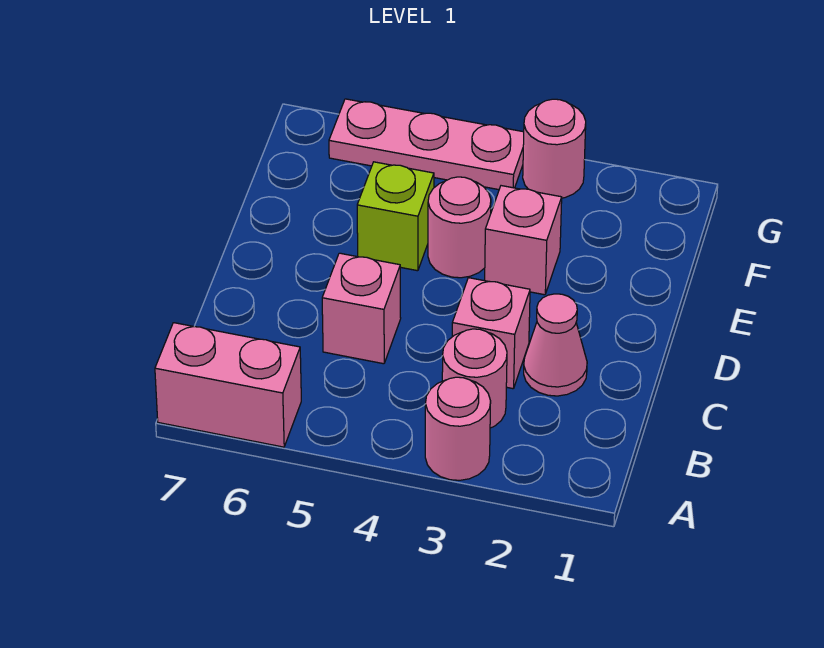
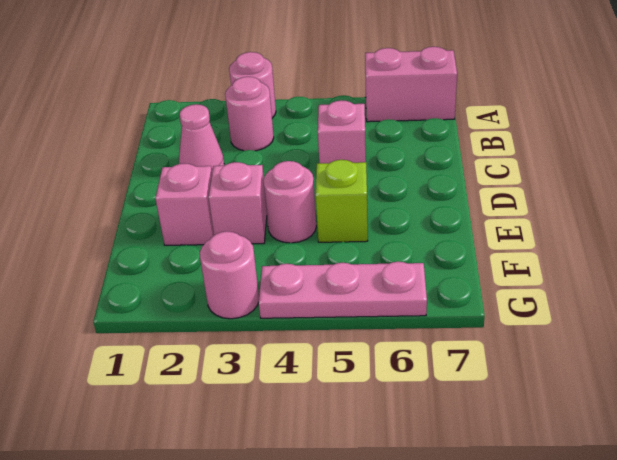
pink 1x1 brick [452,278,530,389] -> pink 1x1 brick moved to [155,163,214,245]

